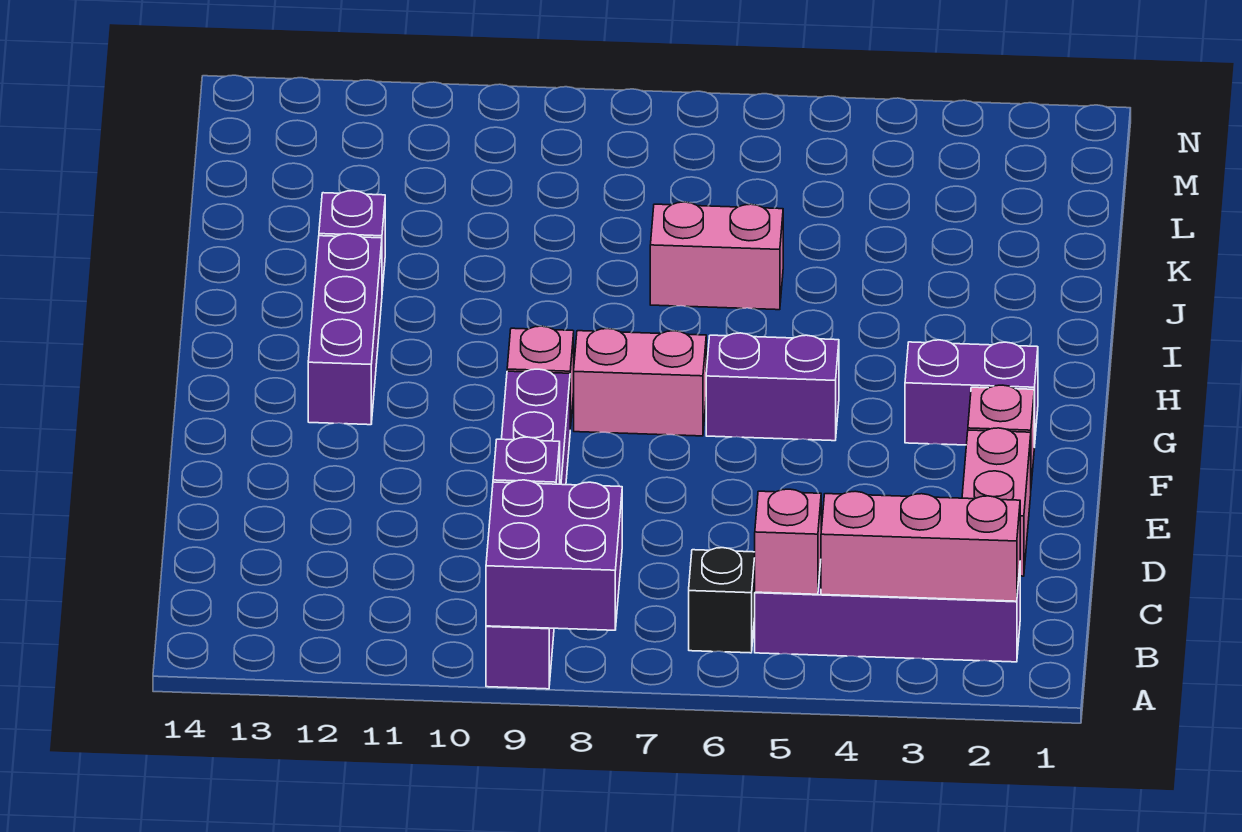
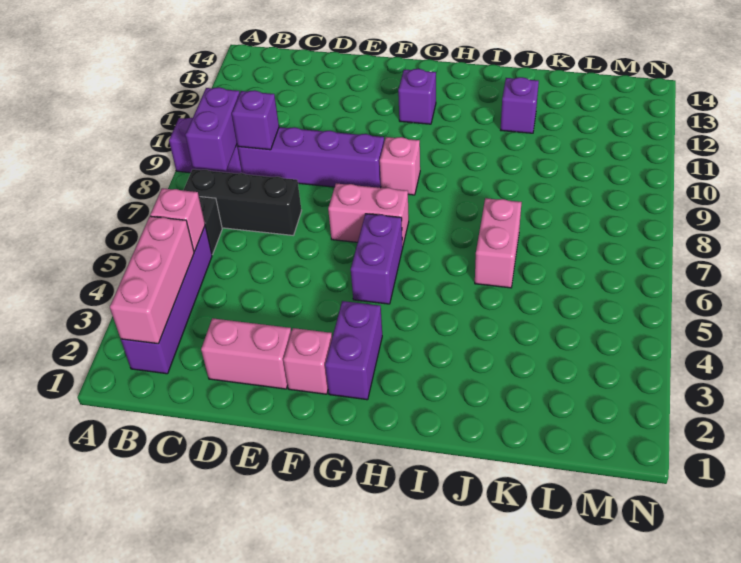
purple 2x2 brick [486,480,622,630] -> purple 1x2 brick [186,87,240,171]
none -> black 1x3 brick [183,169,302,235]
pink 1x2 brick [574,329,706,436] -> pink 1x2 brick turned to [328,183,409,247]
purple 1x3 brick [308,234,382,425] -> purple 1x1 brick [398,69,436,124]

